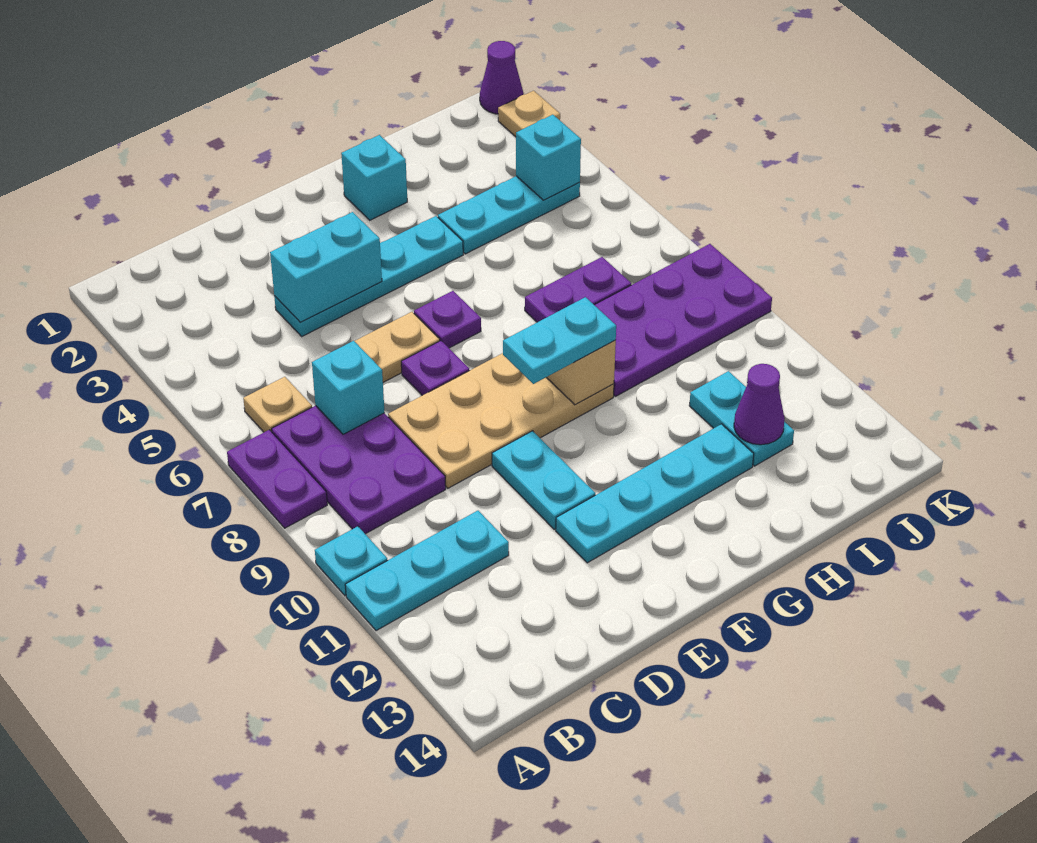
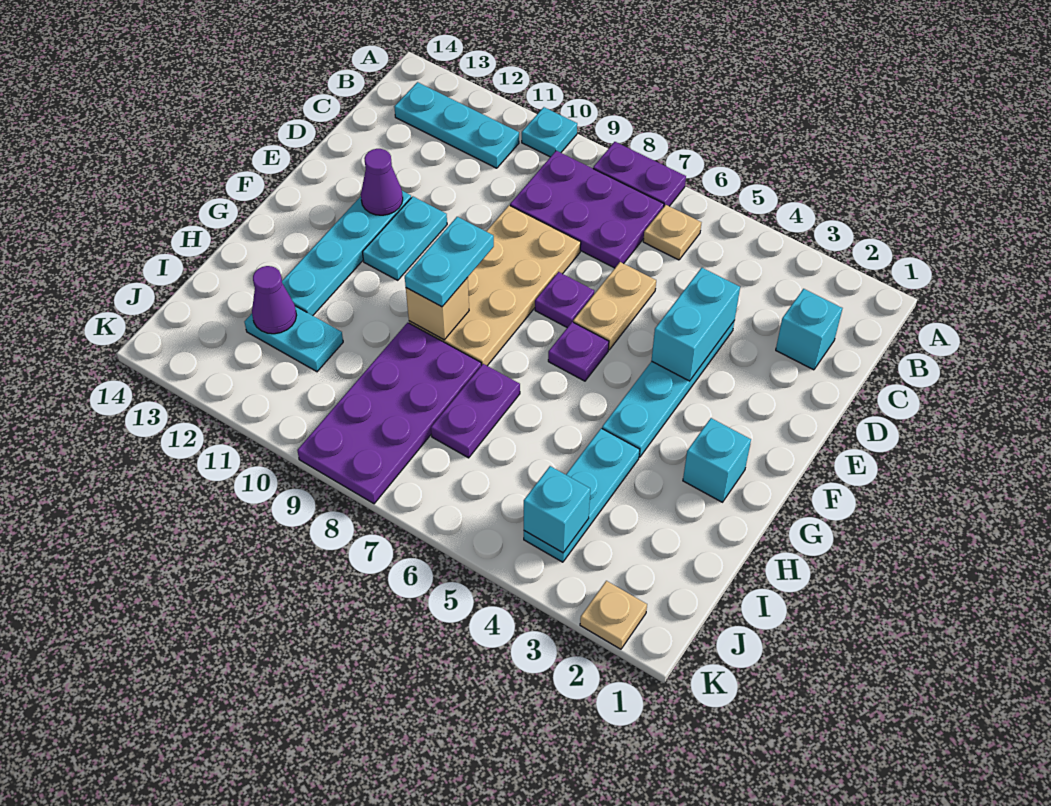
cyan 1x3 plate [345,511,509,631] -> cyan 1x3 plate turned to [394,82,519,168]
cyan 1x1 brick [312,341,385,434] -> cyan 1x1 brick moved to [776,289,842,370]
cyan 1x2 plate [492,431,595,529] -> cyan 1x2 plate turned to [363,196,447,280]
purple 1x1 cone [480,41,524,114] -> purple 1x1 cone moved to [361,149,403,215]

